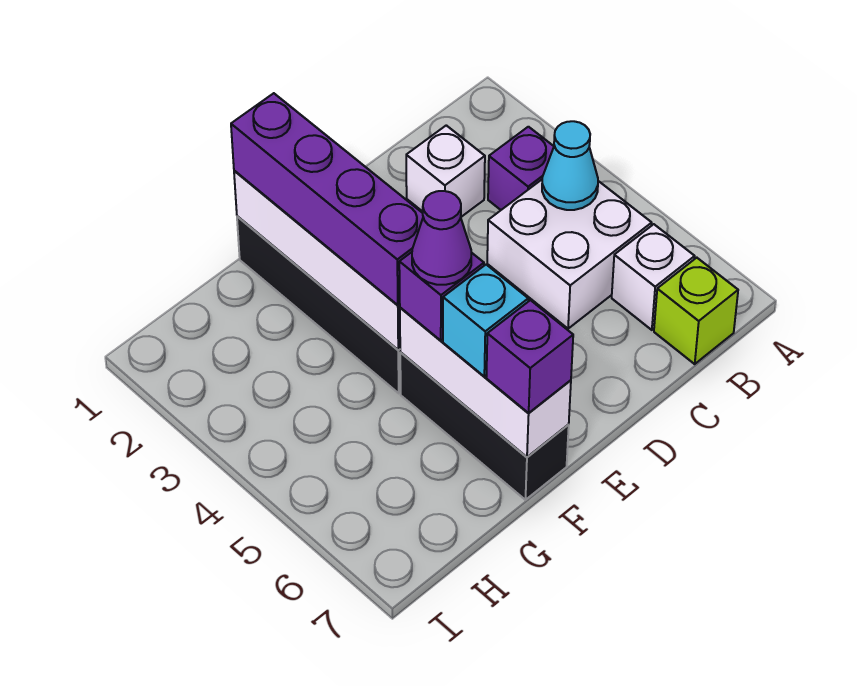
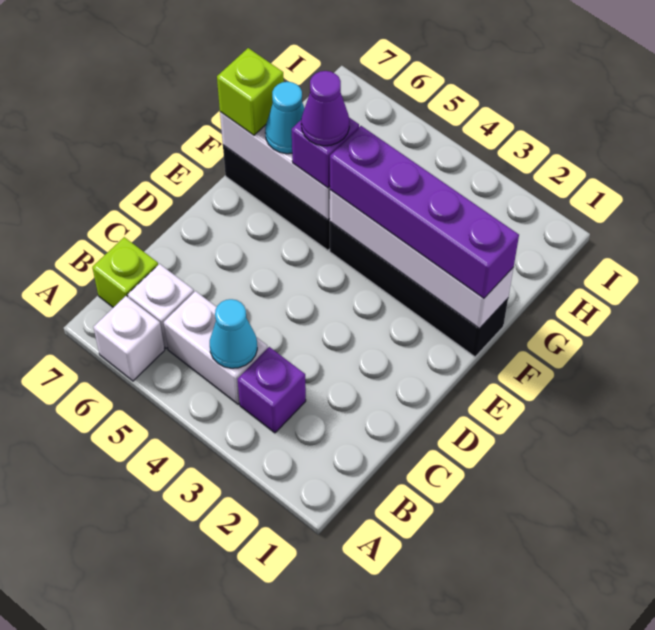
white 2x2 brick [487,180,652,329] -> white 1x2 brick [164,291,267,404]
white 1x1 brick [406,125,485,217] -> white 1x1 brick moved to [93,296,165,381]
cyan 1x1 brick [443,265,528,376] -> cyan 1x1 cone [265,82,305,154]
purple 1x1 brick [486,300,573,413] -> lime 1x1 brick [217,48,284,135]

